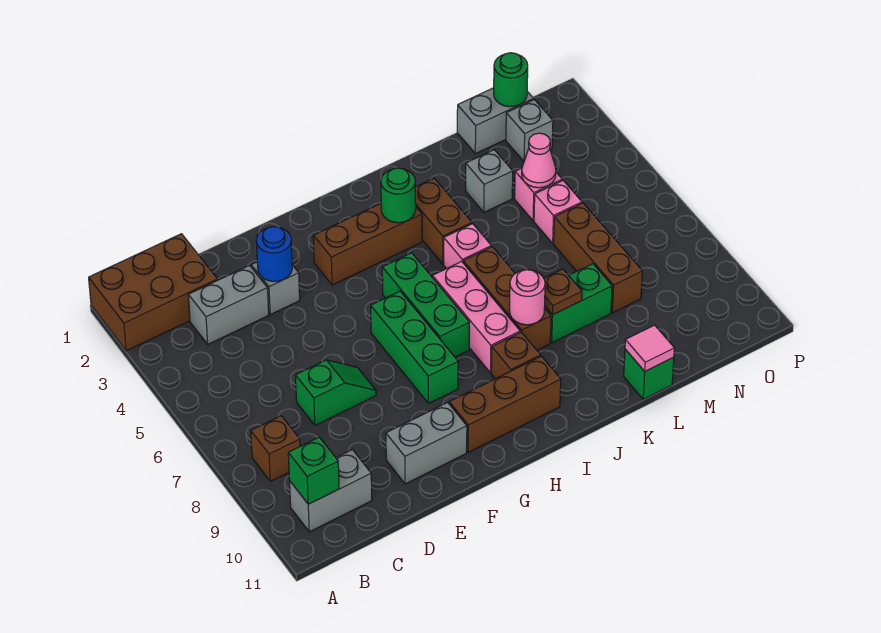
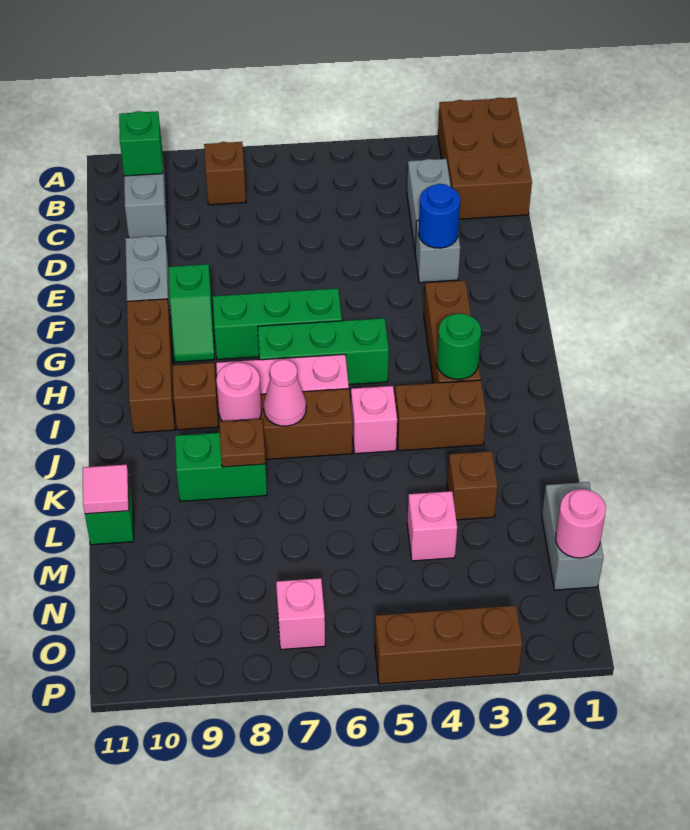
green 1x2 slope [296,360,376,425] -> green 1x2 slope moved to [169,264,215,362]
green 1x2 brick [544,264,612,343] -> green 1x2 brick turned to [175,433,267,501]
grey 1x1 brick [466,150,513,212] -> brown 1x1 brick [447,451,498,520]
pink 1x1 cone [522,133,556,188] -> pink 1x1 cone moved to [264,360,306,426]
pink 1x1 brick [534,180,582,243] -> pink 1x1 brick moved to [276,578,325,649]
brown 1x3 brick [554,203,642,313] -> brown 1x3 brick moved to [375,605,523,684]
green 1x1 round brick [494,53,528,107] -> pink 1x1 round brick [556,489,606,558]
grey 1x1 brick [506,100,553,161] -> none

